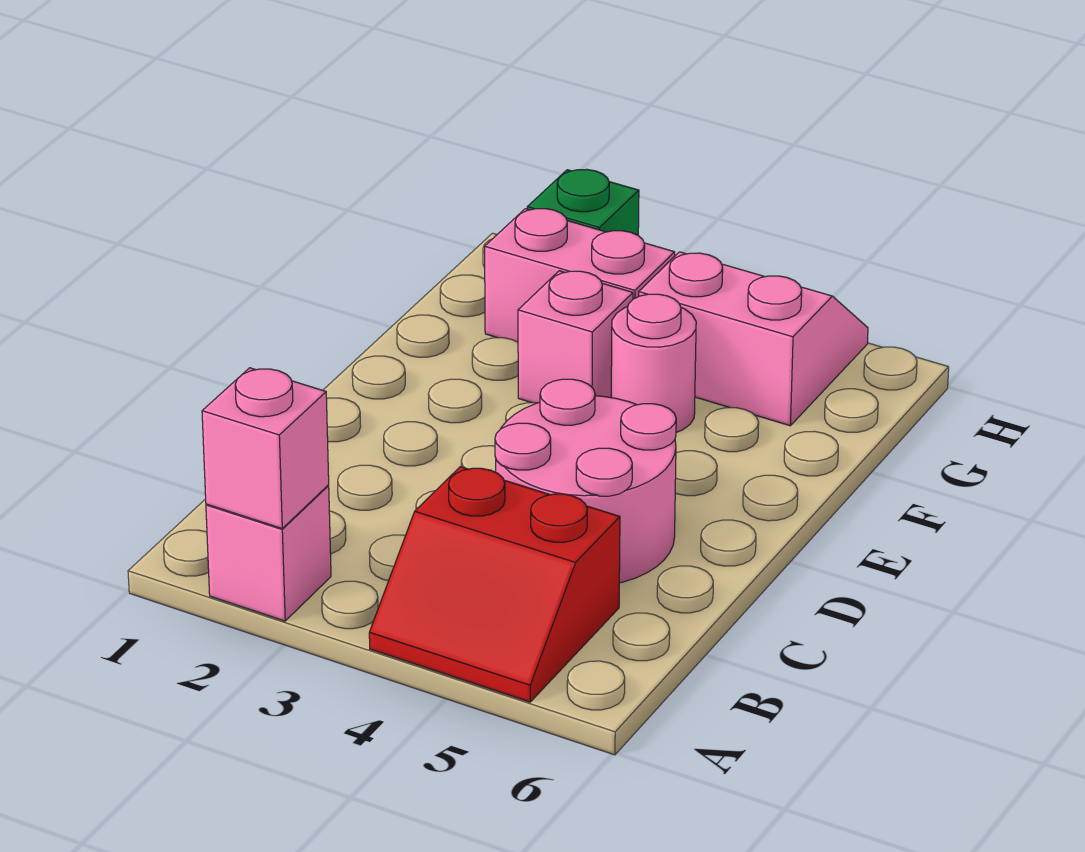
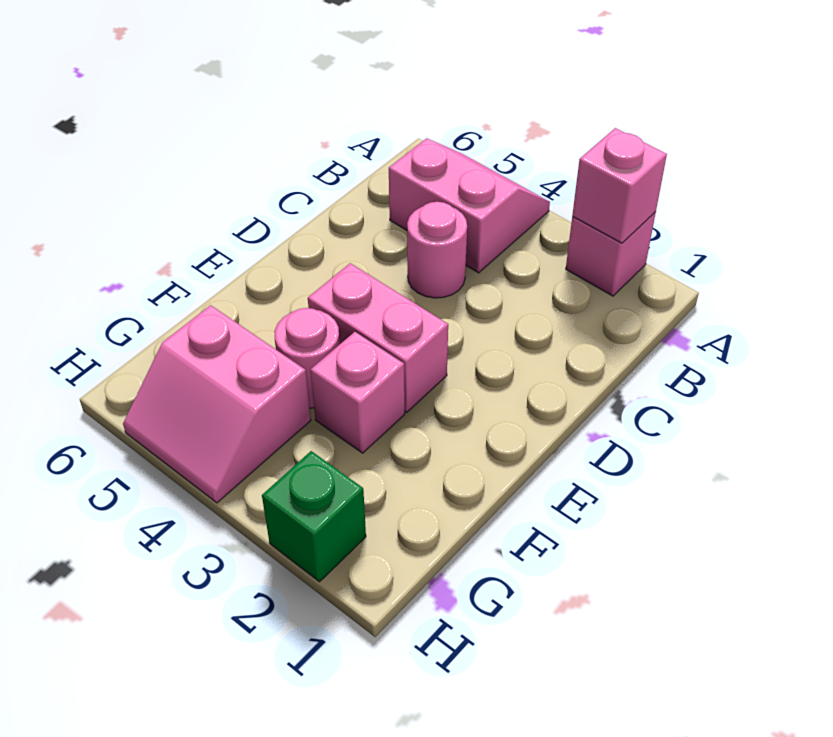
red 2x2 slope [369,467,620,702] -> pink 2x2 slope [389,138,550,273]
pink 2x2 round brick [495,379,676,583] -> pink 1x1 round brick [407,202,467,298]
pink 1x2 brick [485,209,675,342] -> pink 1x2 brick moved to [308,263,448,412]

